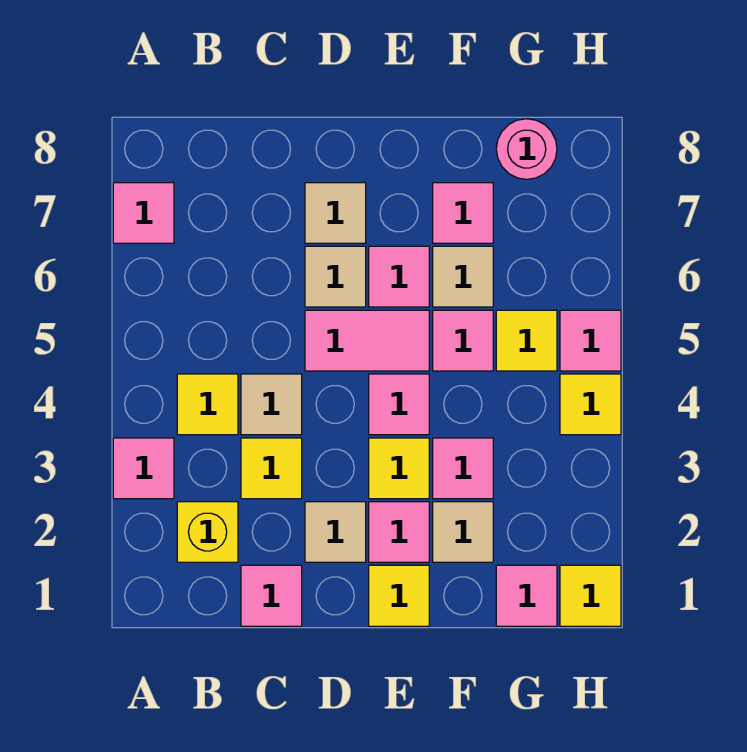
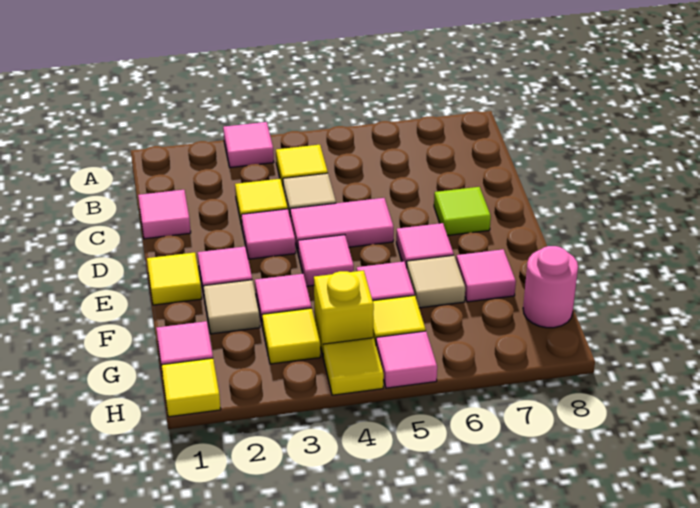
pink 1x1 tile [113,183,174,243] -> pink 1x1 tile moved to [241,209,296,259]
yellow 1x1 brick [177,502,238,562] -> yellow 1x1 brick moved to [314,270,374,355]
tan 1x1 tile [305,502,366,562] -> none
pink 1x2 tile [305,310,429,371] -> pink 1x2 tile turned to [290,198,394,251]
tan 1x1 tile [305,246,366,307] -> none
tan 1x1 tile [305,183,366,243] -> lime 1x1 tile [434,187,491,236]
yellow 1x1 tile [369,438,429,499] -> yellow 1x1 tile moved to [262,308,320,364]

